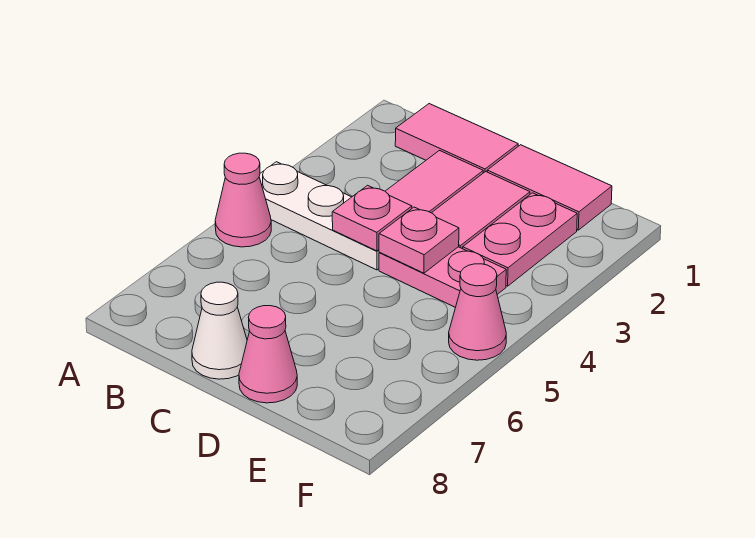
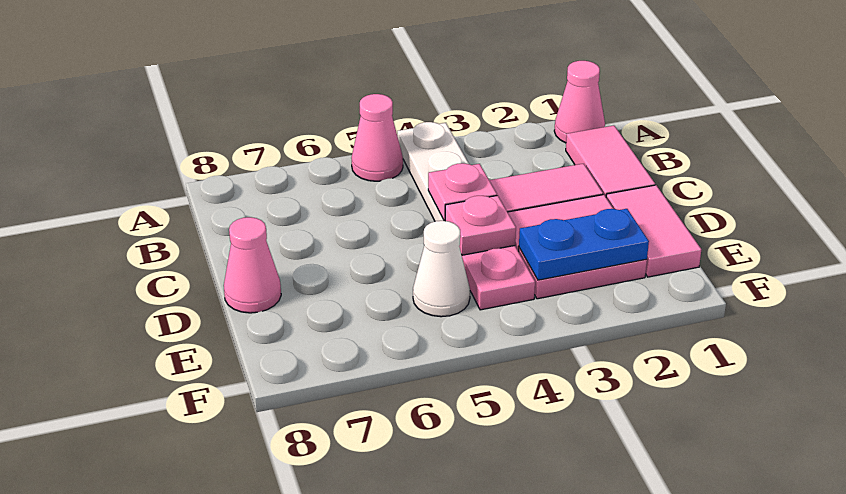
white 1x1 cone [192,282,247,379] -> white 1x1 cone moved to [413,221,470,317]
none -> blue 1x2 plate [519,209,649,280]
pink 1x1 cone [449,264,506,360] -> pink 1x1 cone moved to [554,61,605,143]

